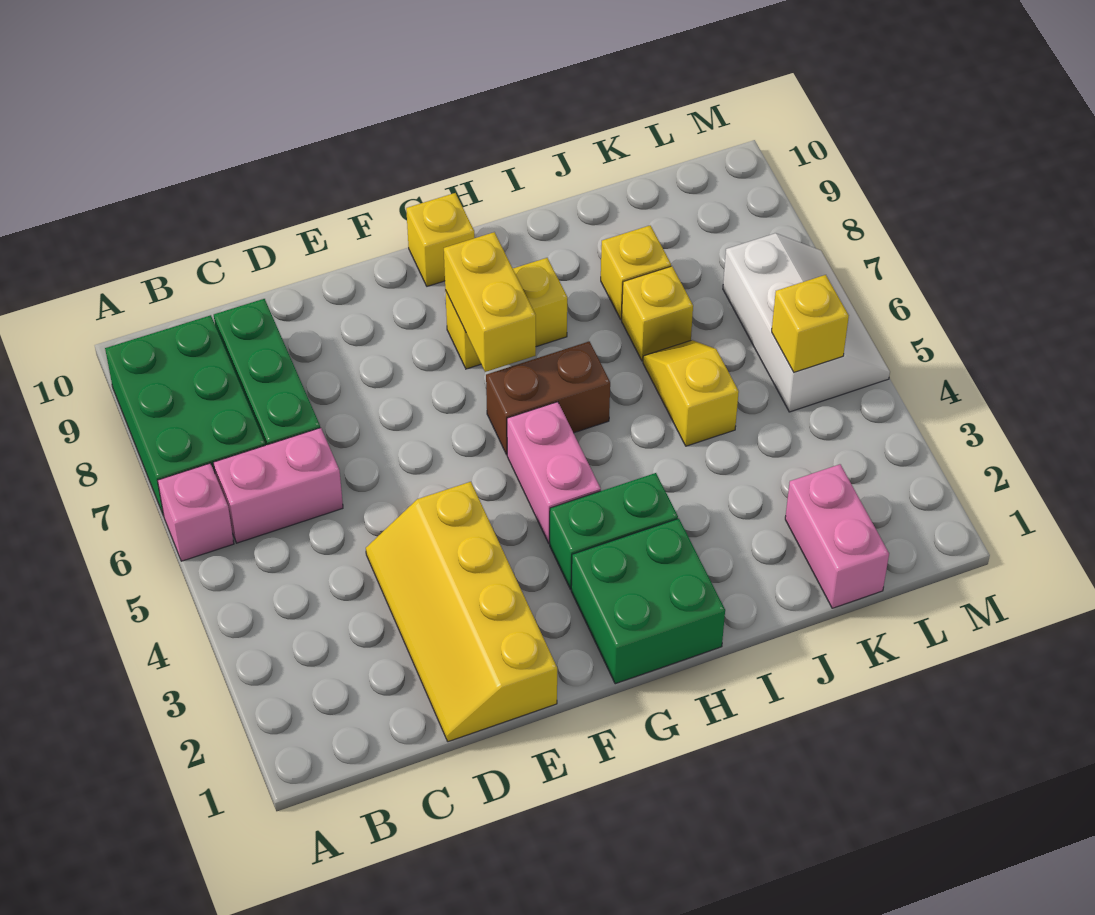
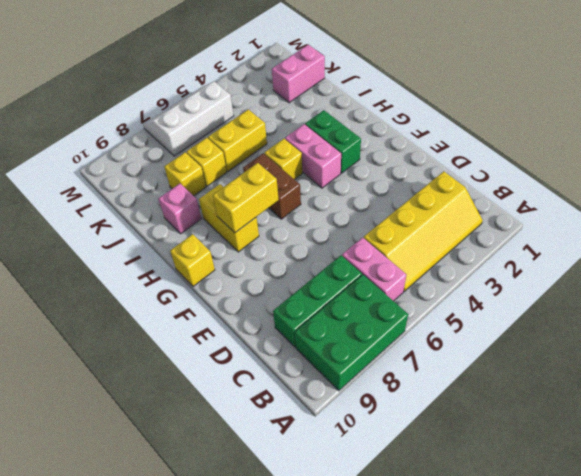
pink 1x1 brick [157,463,234,561] -> pink 1x1 brick moved to [158,184,201,234]
yellow 2x4 slope [366,482,557,742] -> yellow 2x4 slope moved to [364,171,483,291]
green 2x2 brick [571,519,725,684] -> none
pink 1x2 brick [507,402,601,544] -> pink 1x2 brick turned to [285,124,341,188]
yellow 1x2 slope [643,340,739,446] -> yellow 1x2 brick [208,109,267,171]
yellow 1x1 brick [772,275,849,372] -> yellow 1x1 brick moved to [264,139,303,180]

